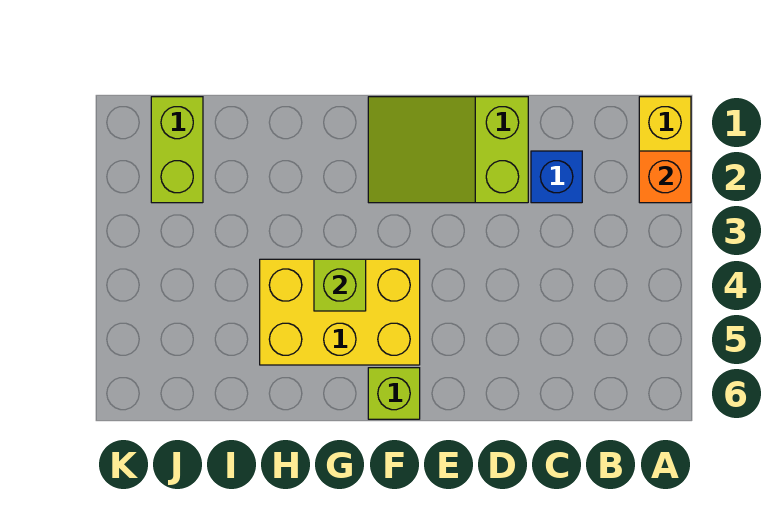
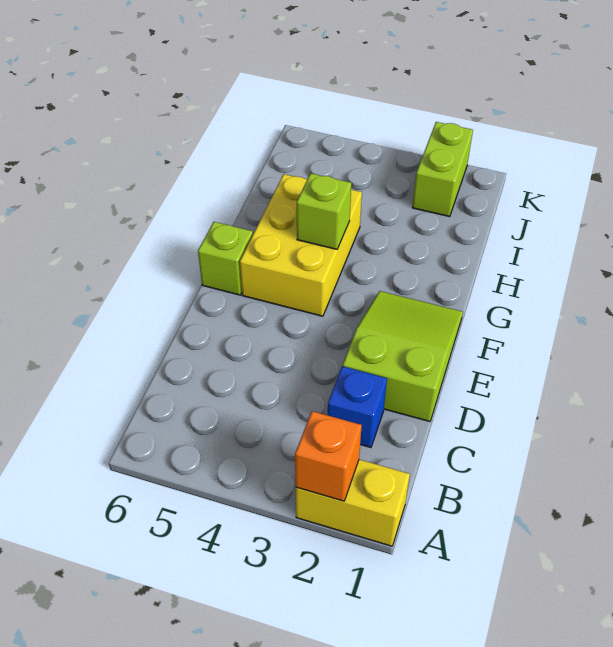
lime 1x2 brick [151,97,203,203] -> lime 1x2 brick turned to [412,122,473,217]

